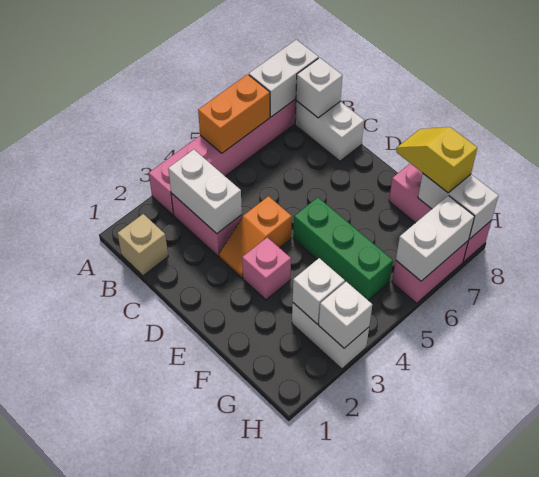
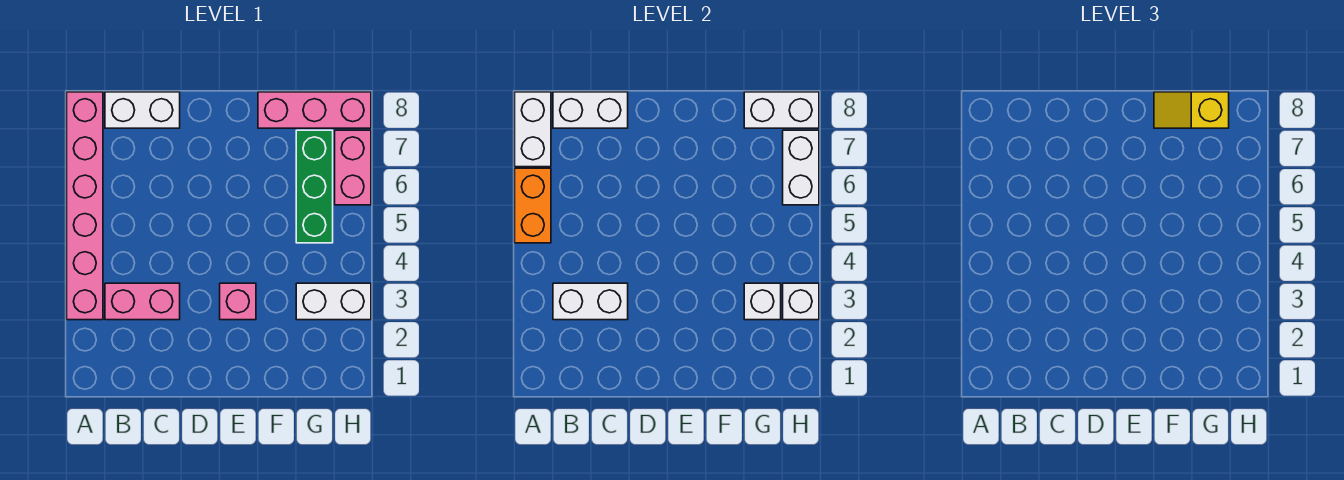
tan 1x1 brick [117,214,168,276] -> none
white 1x1 brick [296,58,342,118] -> white 1x2 brick [553,92,628,128]
orange 1x2 slope [219,196,292,278] -> none
green 1x3 brick [293,197,393,301] -> green 1x3 brick turned to [296,130,333,243]

